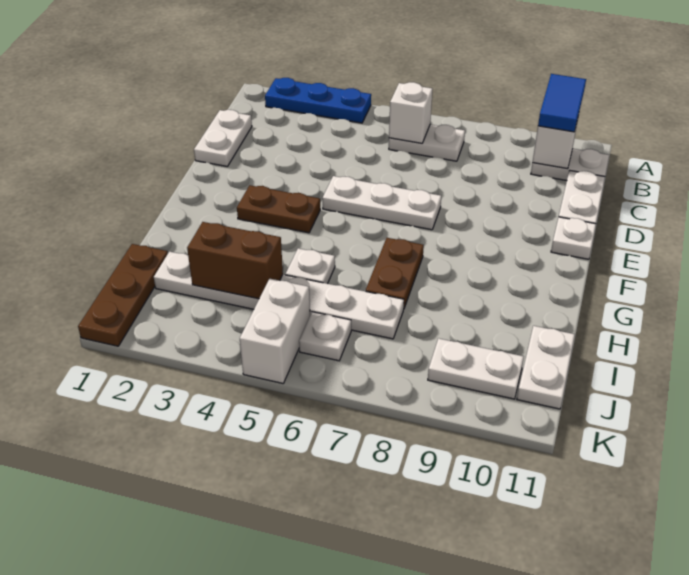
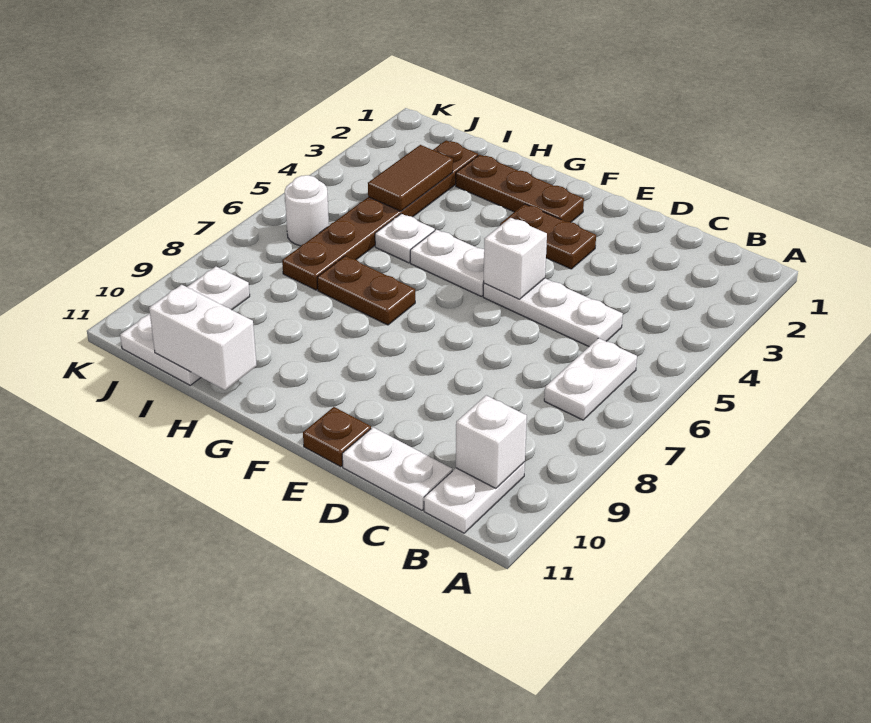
blue 1x3 plate [265,78,371,123] -> none
blue 1x2 tile [538,74,586,132] -> none
white 1x1 brick [389,82,433,143] -> white 1x1 brick moved to [484,218,547,299]
white 1x2 plate [194,110,252,167] -> white 1x2 plate moved to [410,230,484,296]
white 1x3 plate [322,176,441,230] -> white 1x3 plate turned to [483,278,623,346]
white 1x1 plate [551,217,596,259] -> brown 1x1 plate [303,407,371,467]
brown 1x2 plate [237,185,320,233] -> brown 1x2 plate turned to [500,204,596,269]
brown 1x3 plate [78,244,168,346] -> brown 1x3 plate moved to [456,155,584,222]
white 1x6 plate [154,252,404,339] -> brown 1x6 plate [282,140,478,290]
brown 1x2 brick [187,222,283,299] -> brown 1x2 tile [368,145,453,211]
white 1x2 brick [240,279,310,383] -> white 1x2 brick moved to [149,285,257,390]
white 1x1 plate [299,312,351,361] -> white 1x1 round brick [285,175,329,246]

